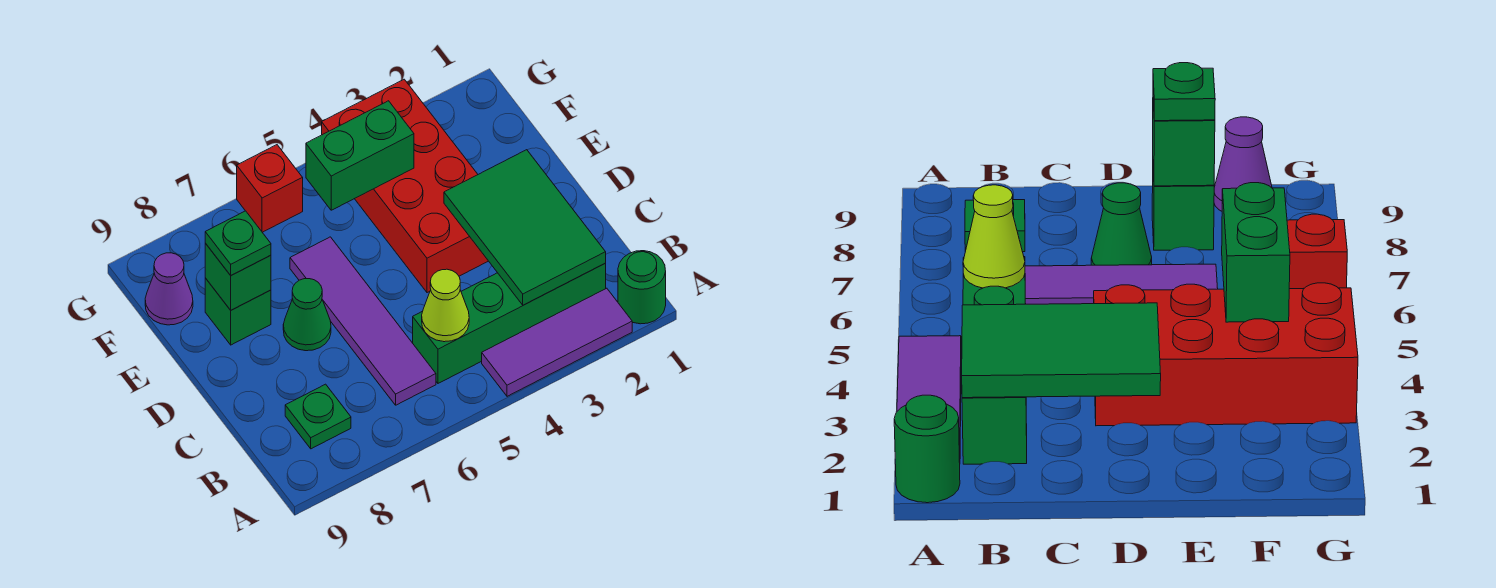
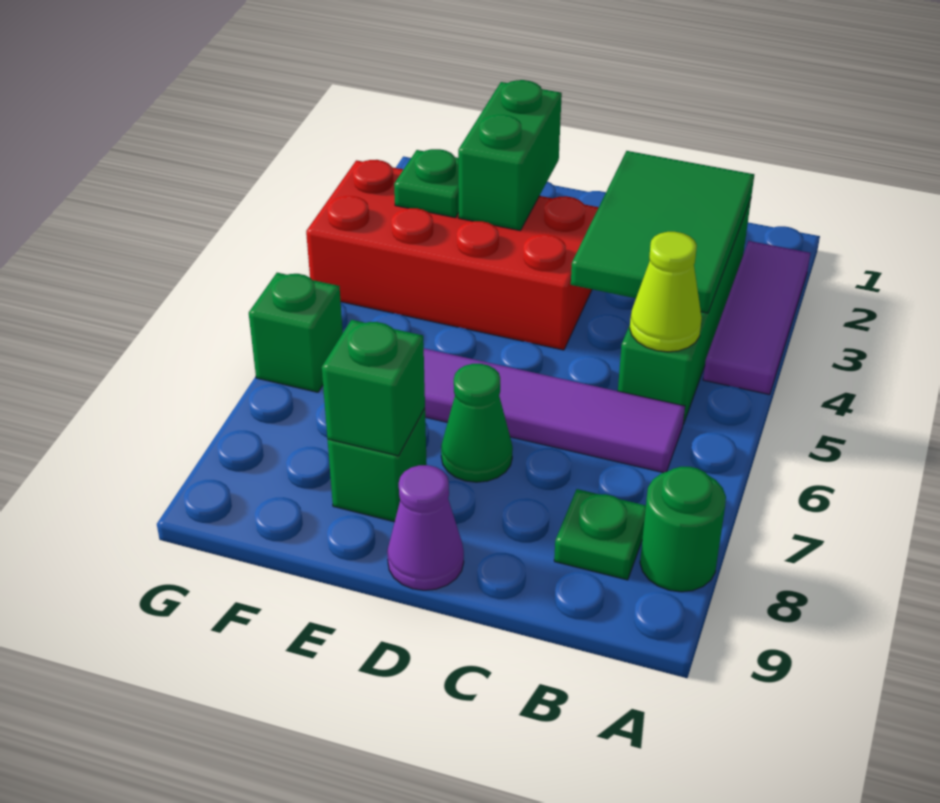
green 1x1 round brick [618,251,666,324] -> green 1x1 round brick moved to [640,467,726,592]
green 2x3 tile [444,150,606,305] -> green 2x3 tile turned to [571,151,754,313]
green 1x1 plate [205,211,271,275] -> green 1x1 plate moved to [394,149,459,218]
green 1x2 brick [306,101,414,210] -> green 1x2 brick moved to [458,80,562,230]
purple 1x1 cone [145,253,193,325] -> purple 1x1 cone moved to [387,465,464,590]
red 1x1 brick [237,145,303,232] -> green 1x1 brick [249,273,343,392]

